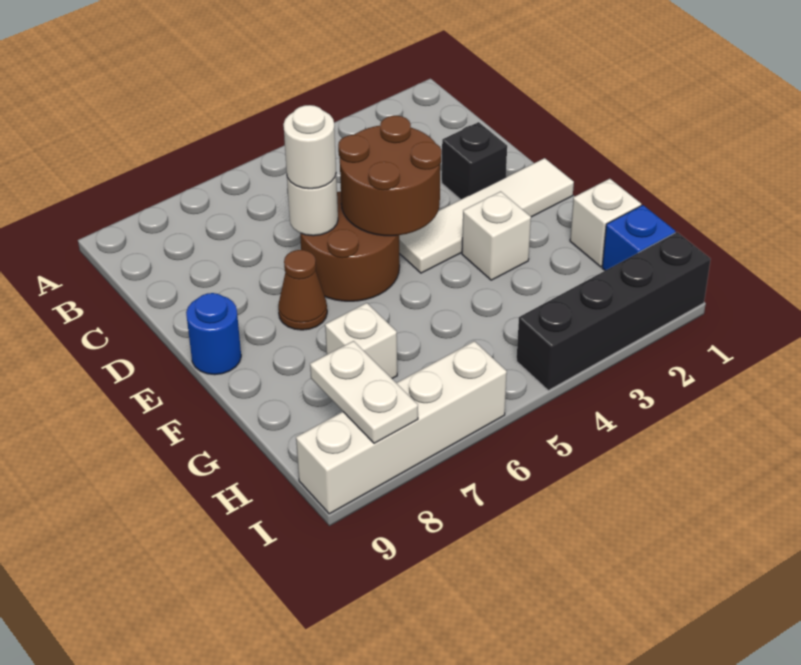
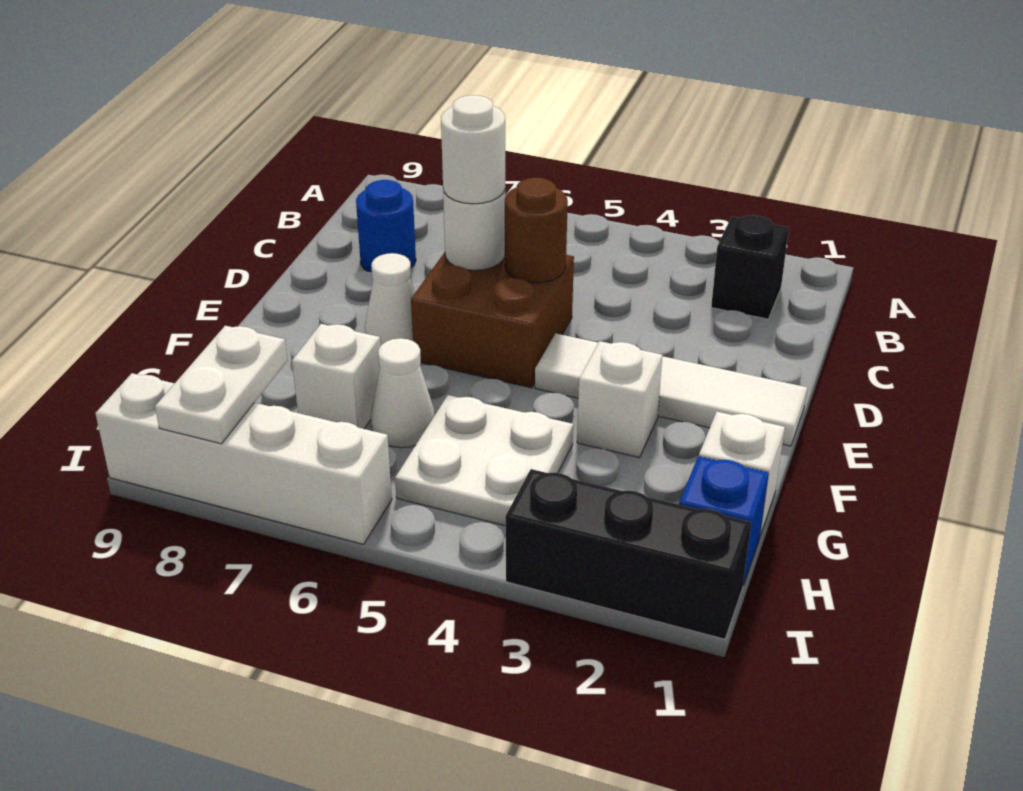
black 1x1 brick [442,122,507,200] -> black 1x1 brick moved to [711,215,789,319]
brown 2x2 round brick [338,116,442,236] -> brown 1x1 round brick [505,178,568,283]
brown 2x2 round brick [300,192,400,301] -> brown 2x2 brick [411,252,574,388]
brown 1x1 cone [278,250,327,330] -> white 1x1 cone [365,253,415,346]
blue 1x1 round brick [186,293,241,375] -> blue 1x1 round brick moved to [356,180,416,272]
none -> white 2x2 plate [395,395,573,526]
none -> white 1x1 cone [371,338,435,448]
black 1x4 brick [517,232,711,390] -> black 1x3 brick [506,469,751,639]

